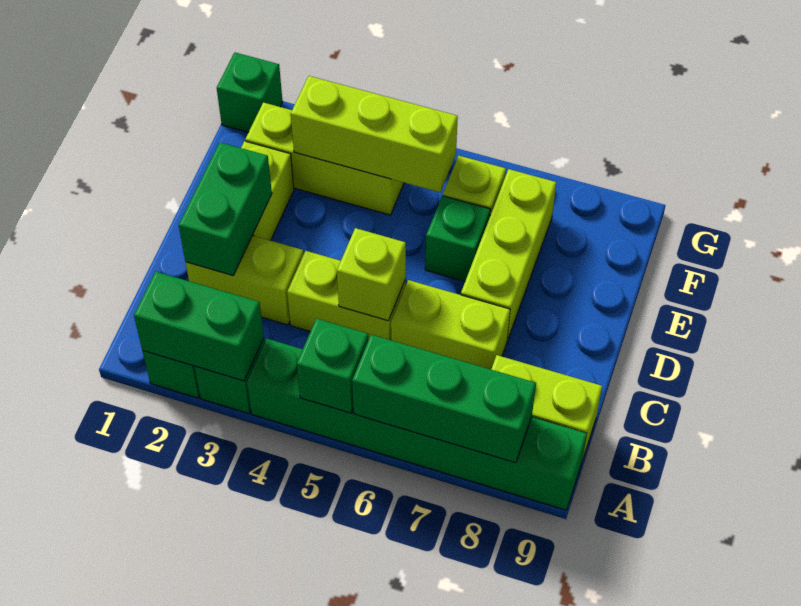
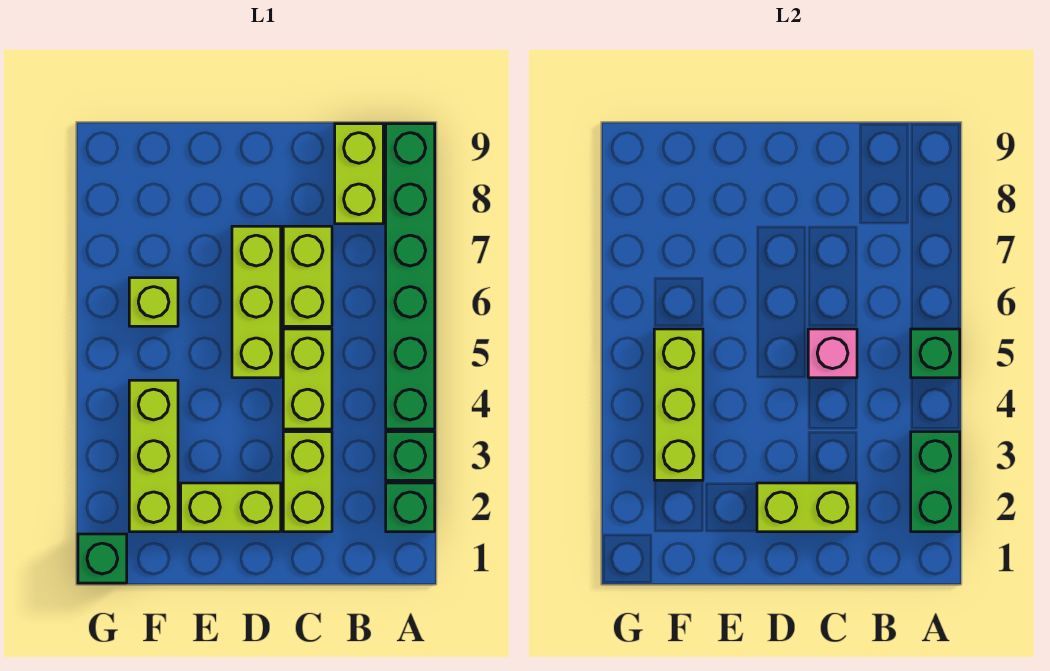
green 1x3 brick [352,335,536,463] -> none
green 1x2 brick [179,142,272,276] -> lime 1x2 brick [757,483,857,532]
lime 1x1 brick [337,228,406,321] -> pink 1x1 brick [808,329,857,378]
lime 1x3 brick [461,169,556,340] -> lime 1x3 brick turned to [232,226,281,378]
green 1x1 brick [425,196,490,281] -> none

